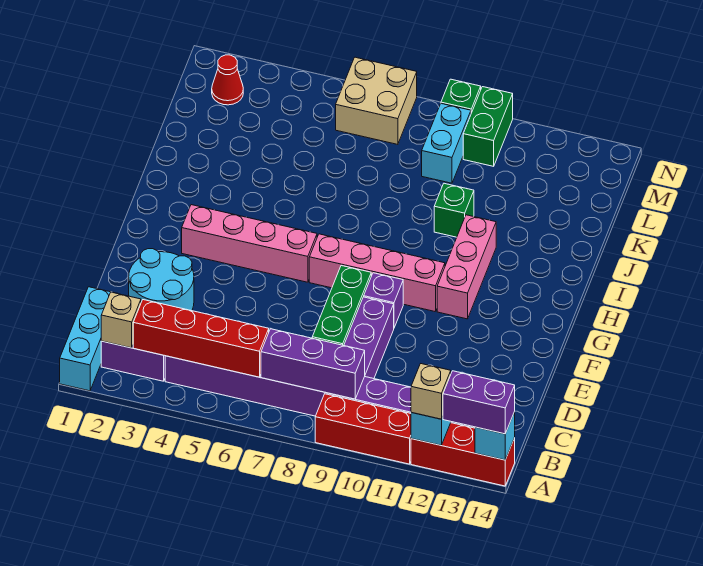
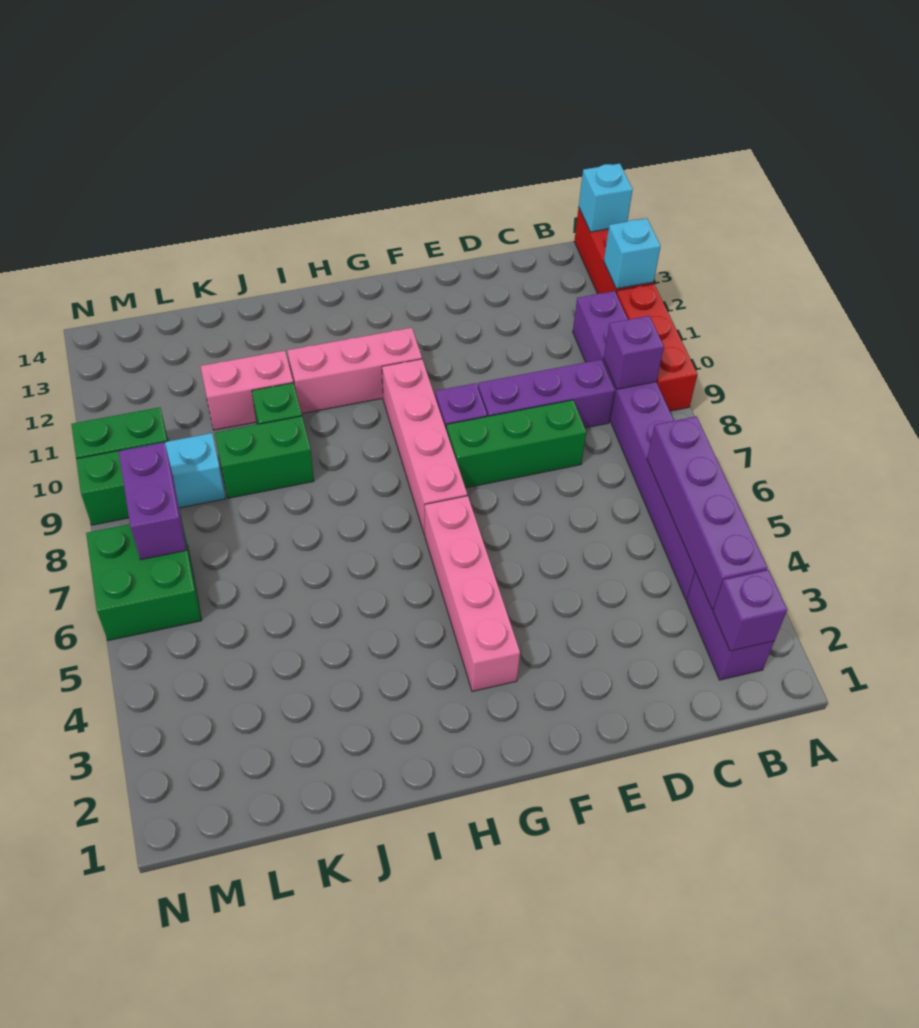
cyan 1x3 brick [60,287,118,391] -> none
tan 1x1 brick [411,364,451,419] -> none
purple 1x2 brick [443,371,515,434] -> purple 1x2 brick moved to [119,443,186,560]
tan 1x1 brick [101,292,141,348] -> purple 1x1 brick [713,570,787,651]
red 1x4 brick [133,300,269,377] -> purple 1x4 brick [647,416,767,609]
purple 1x3 brick [261,329,365,399] -> purple 1x1 brick [604,316,664,389]
cyan 2x2 round brick [129,249,194,311] -> none
none -> green 1x2 brick [215,416,314,498]
none -> pink 1x2 brick [201,351,293,430]
red 1x1 cone [212,55,243,105] -> none
tan 2x2 brick [336,57,417,144] -> green 2x2 brick [86,521,202,641]

